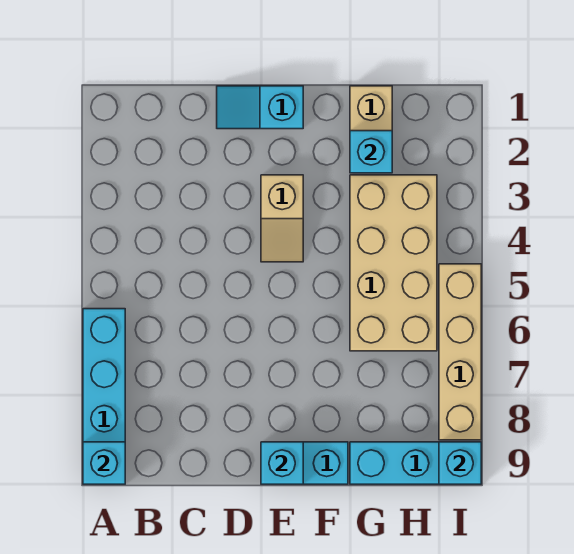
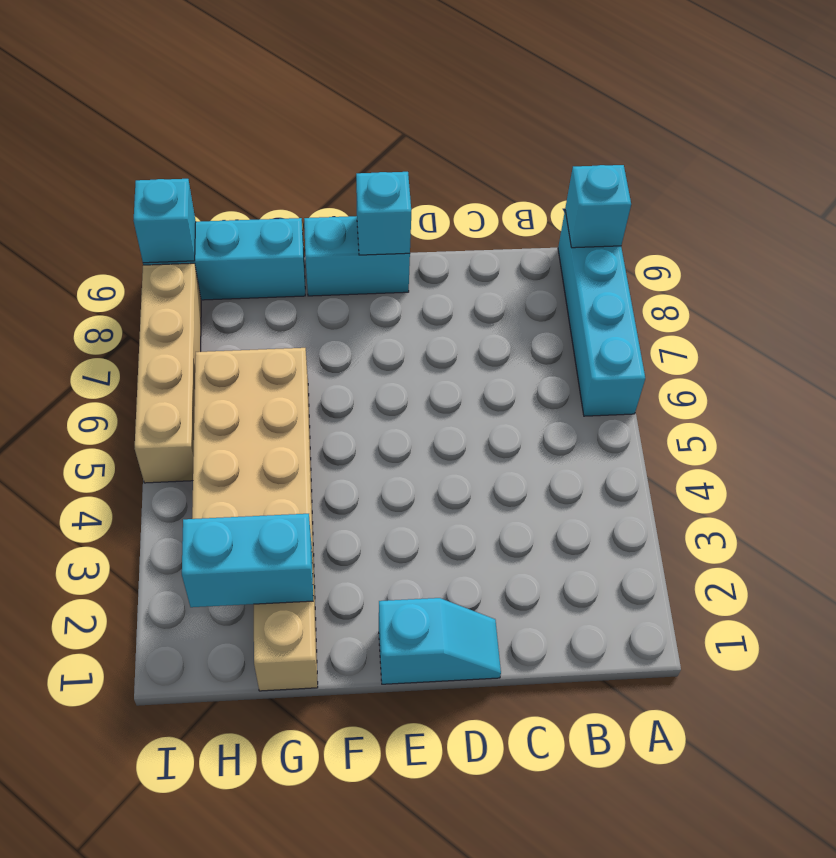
tan 1x2 slope [261,175,303,262] -> none
cyan 1x1 brick [350,131,392,173] -> cyan 1x2 brick [182,514,313,607]

